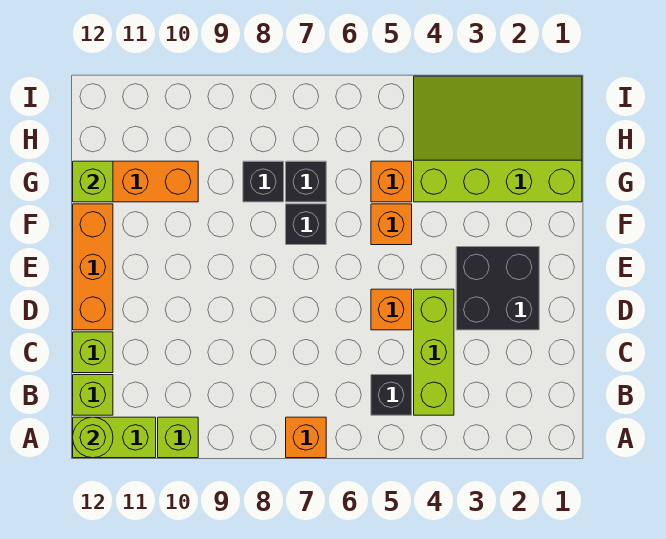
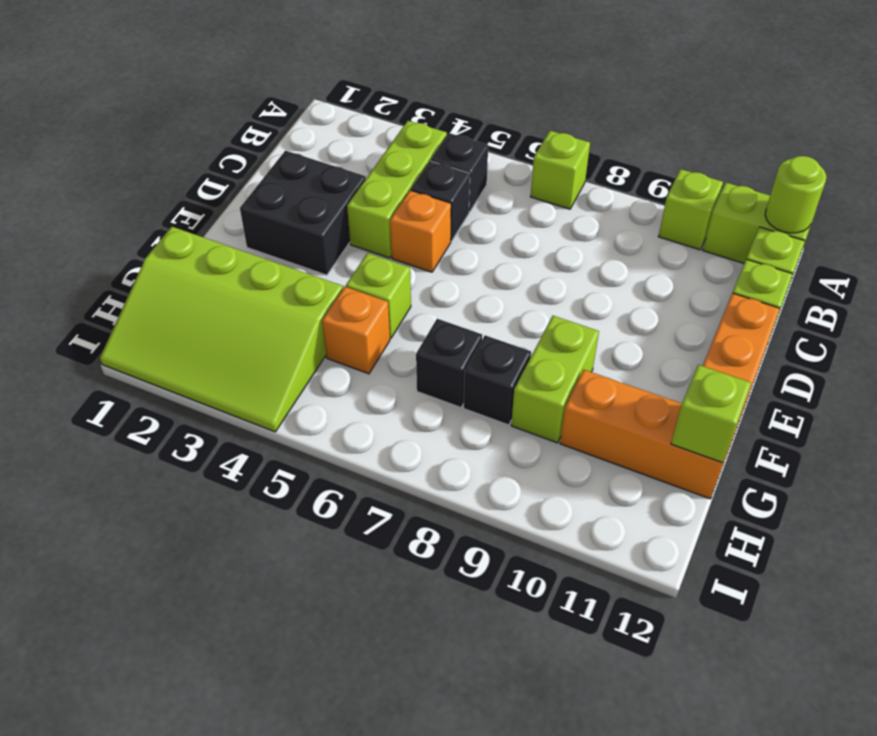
orange 1x1 brick [286,417,326,458] -> lime 1x1 brick [531,131,590,209]
orange 1x1 brick [371,204,412,245] -> lime 1x1 brick [346,253,411,338]
black 1x1 brick [286,204,326,245] -> black 1x1 brick moved to [411,161,470,241]
none -> lime 1x2 brick [511,316,599,443]

